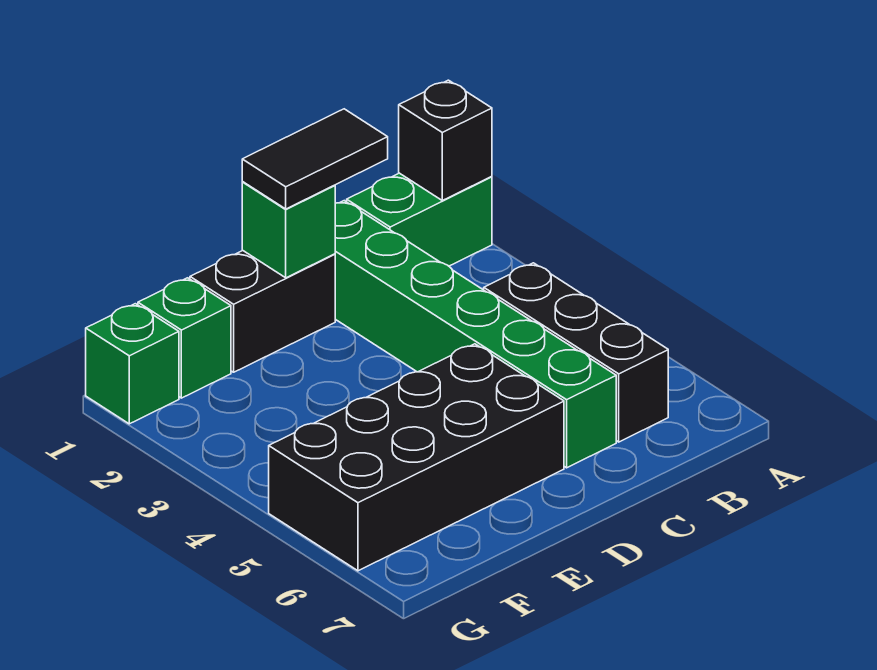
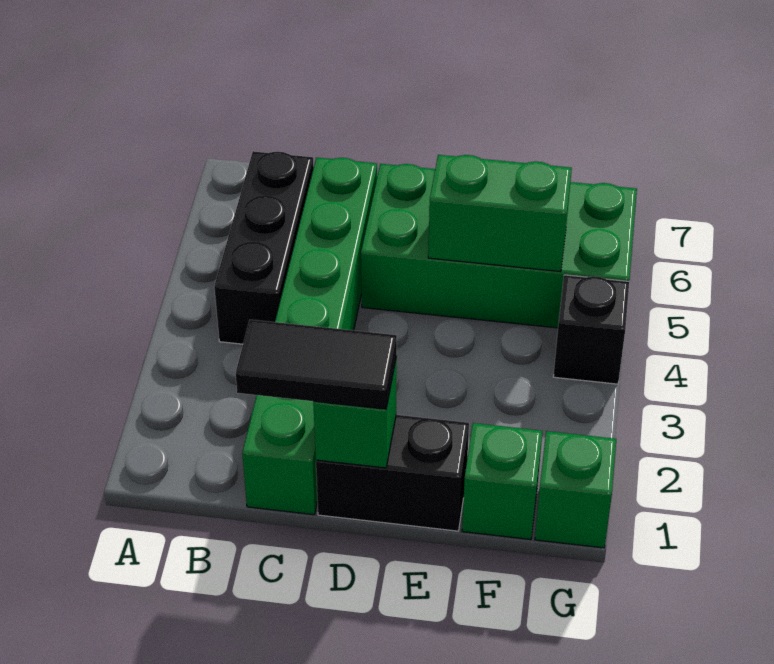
green 1x2 brick [347,173,492,266] -> green 1x2 brick moved to [428,155,572,272]
black 1x1 brick [399,80,492,200] -> black 1x1 brick moved to [553,275,629,384]
black 2x4 brick [269,344,564,571] -> green 2x4 brick [361,164,637,328]

